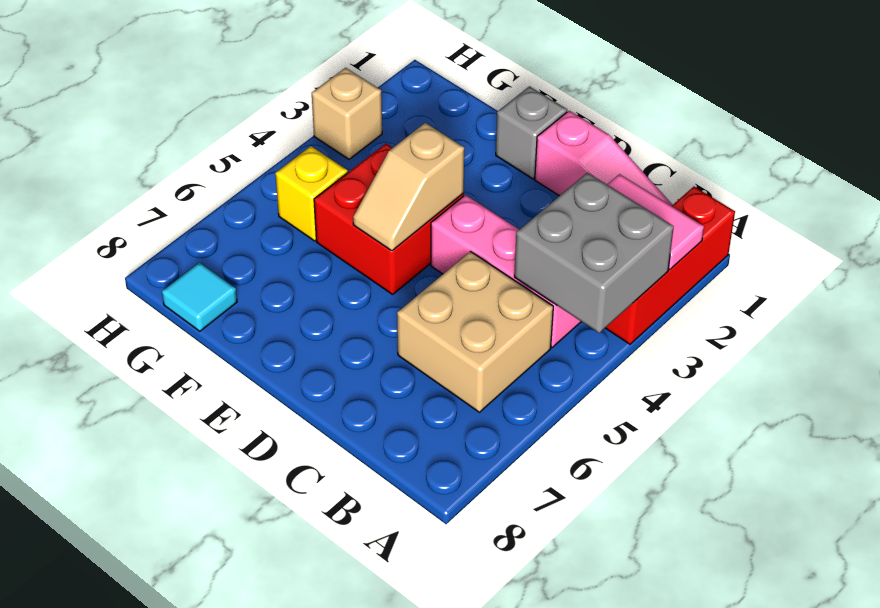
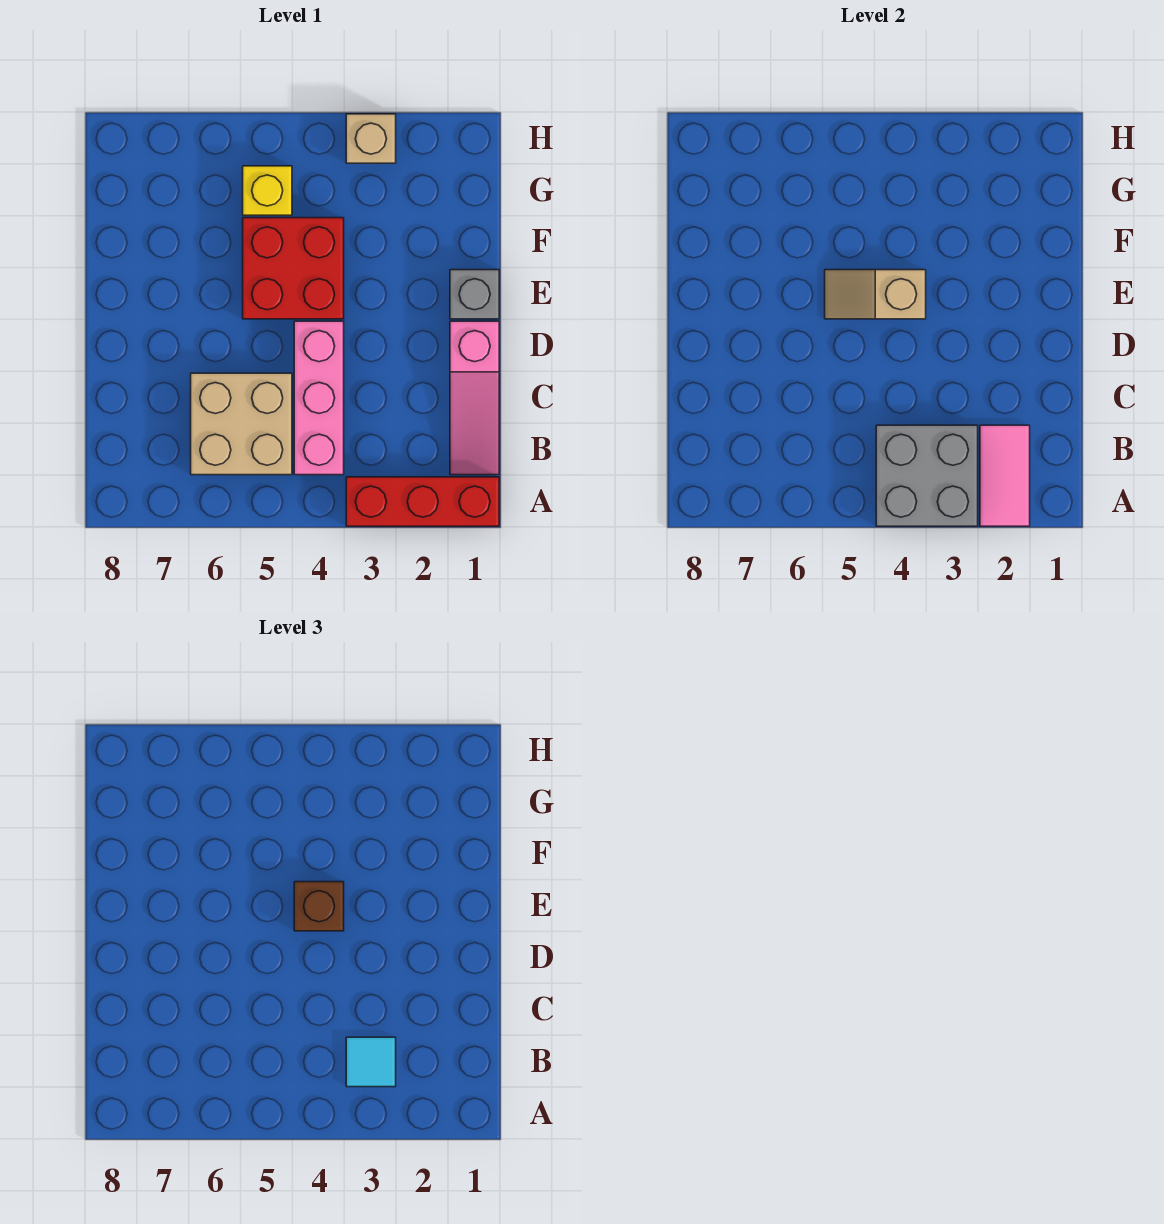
none -> brown 1x1 brick [294,882,344,931]
cyan 1x1 tile [162,262,237,331] -> cyan 1x1 tile moved to [346,1037,396,1087]

